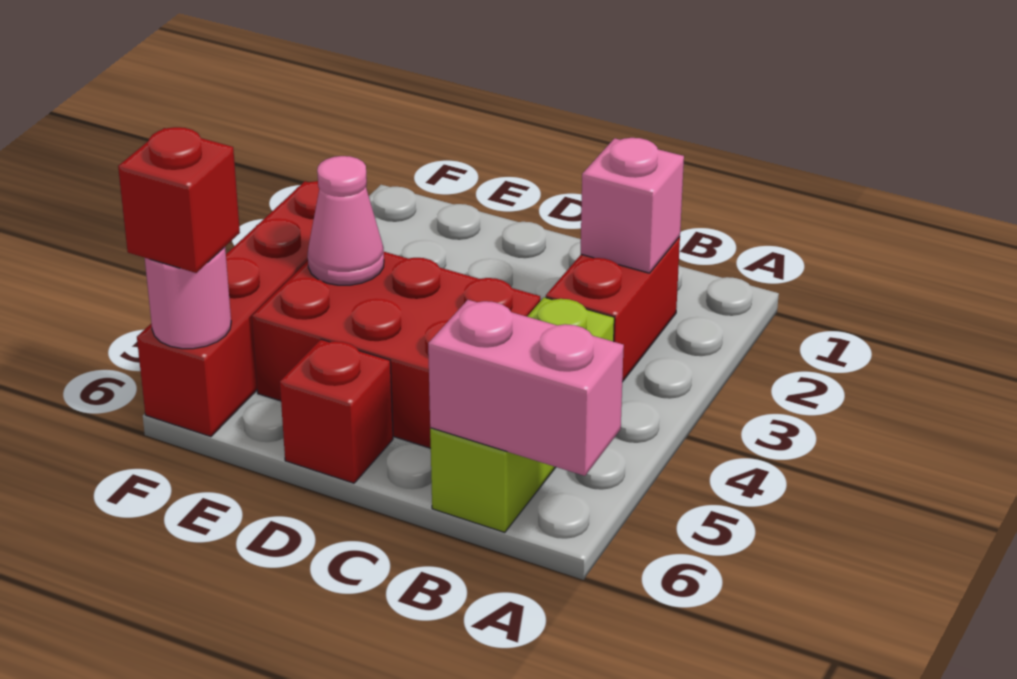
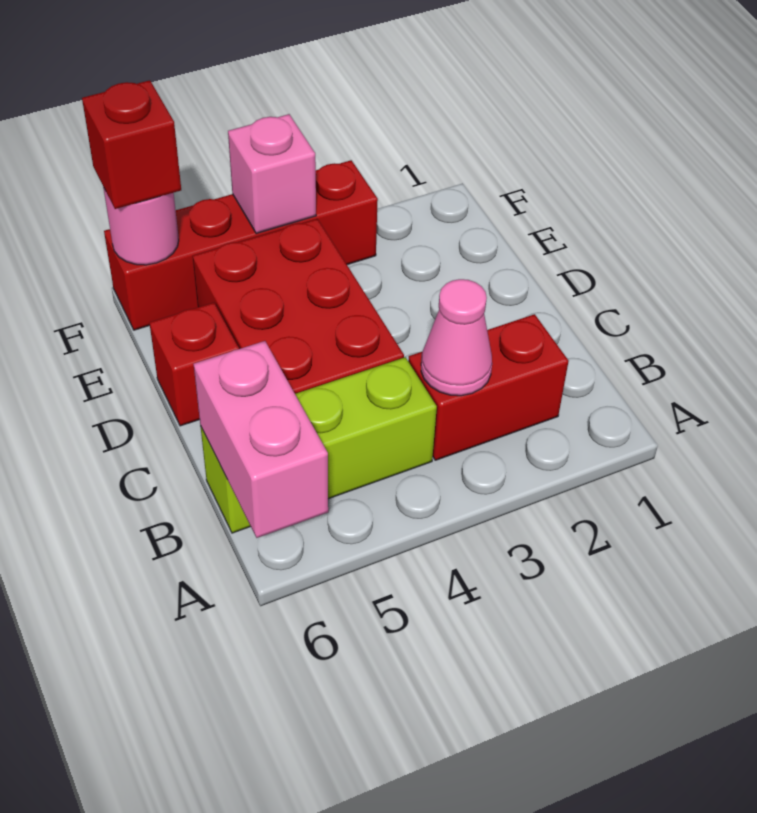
pink 1x1 brick [581,138,684,273] -> pink 1x1 brick moved to [228,114,316,234]
pink 1x1 cone [308,156,384,285] -> pink 1x1 cone moved to [421,279,492,396]

